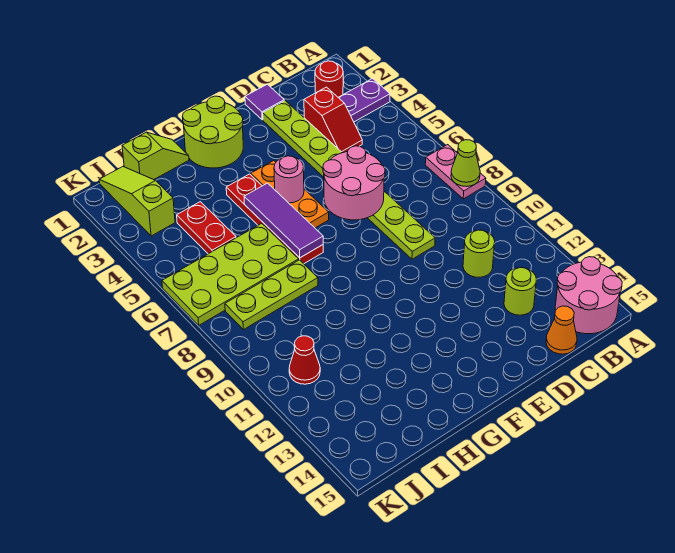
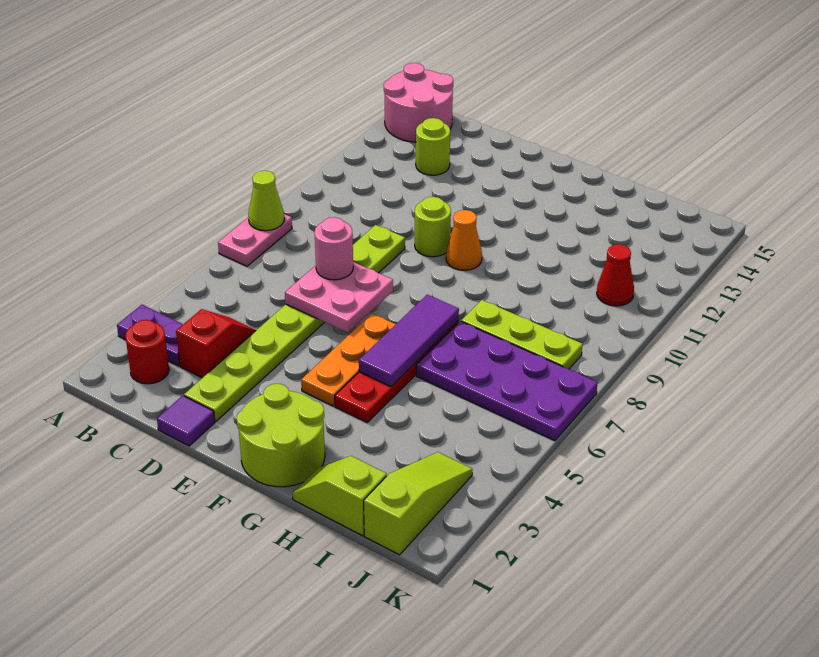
lime 1x1 round brick [463,230,495,277] -> lime 1x1 round brick moved to [415,197,451,257]
orange 1x1 cone [546,306,577,354] -> orange 1x1 cone moved to [446,210,482,270]
pink 2x2 round brick [323,146,385,220] -> pink 2x2 plate [285,262,393,333]
pink 1x1 round brick [274,156,304,203] -> pink 1x1 round brick moved to [314,217,353,280]
lime 2x4 plate [162,223,299,325] -> purple 2x4 plate [416,321,598,441]
red 1x2 plate [177,202,236,254] -> none
lime 1x3 slope [99,167,175,236] -> lime 1x3 slope turned to [364,452,472,555]

